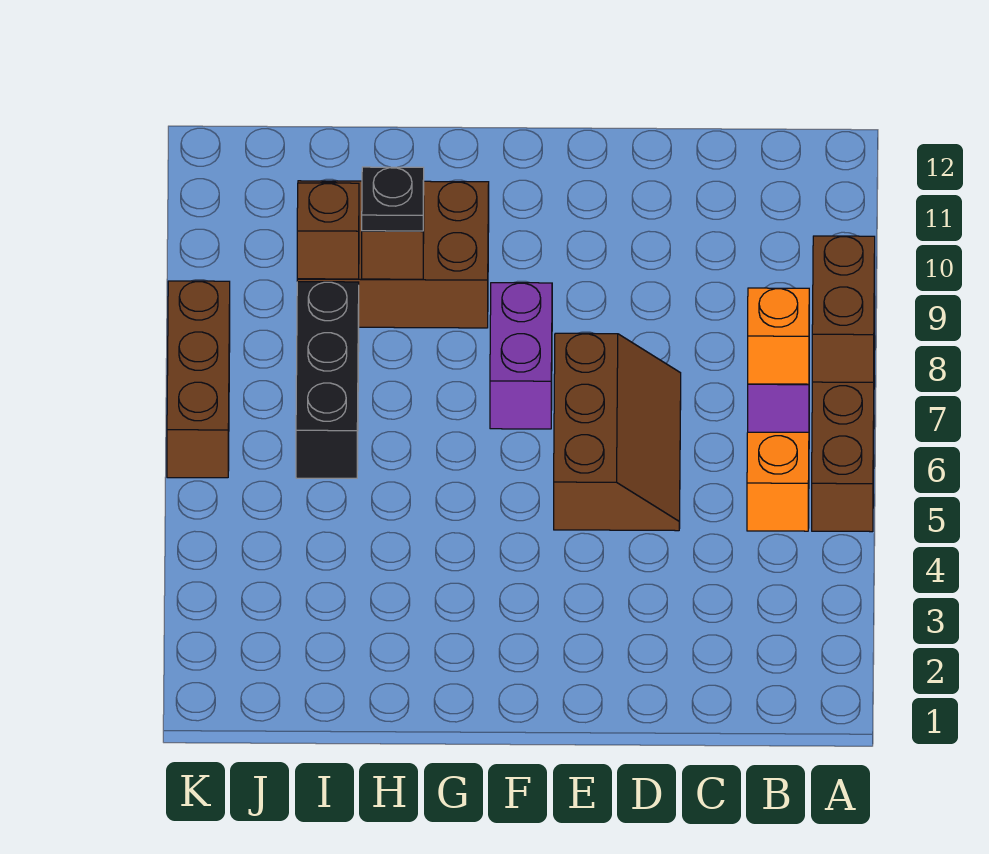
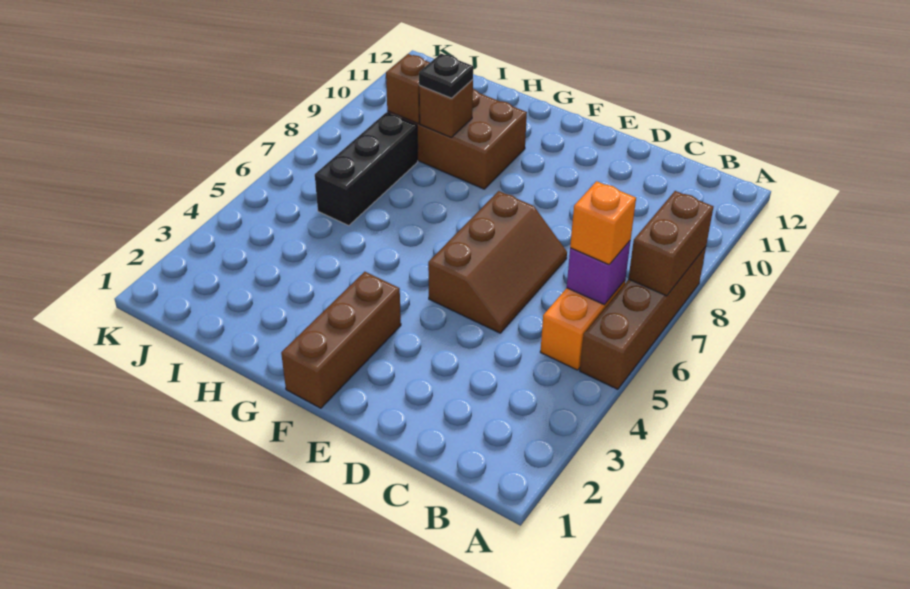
purple 1x2 brick [490,283,552,429] -> none
brown 1x3 brick [167,281,230,478] -> brown 1x3 brick moved to [281,272,401,408]

